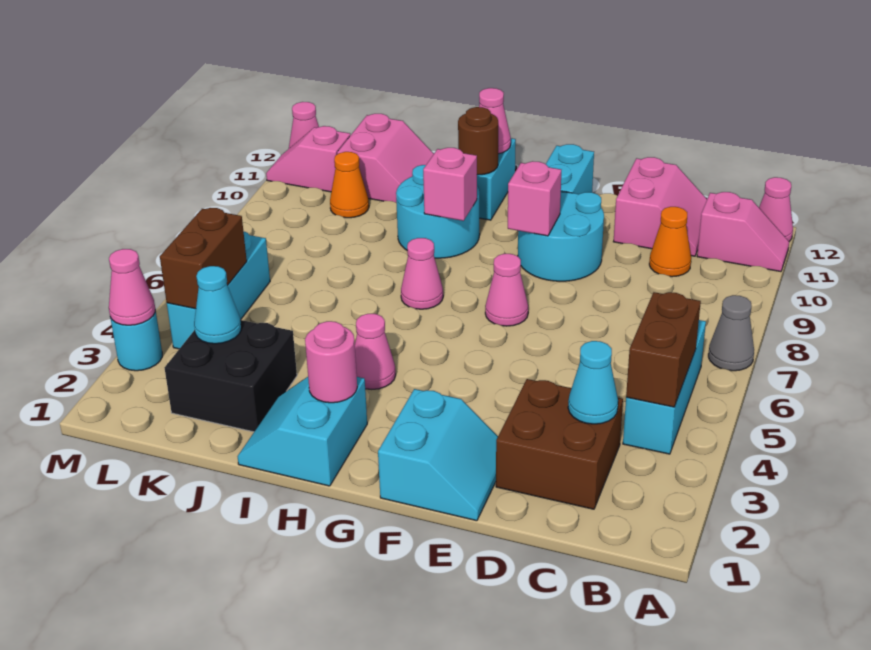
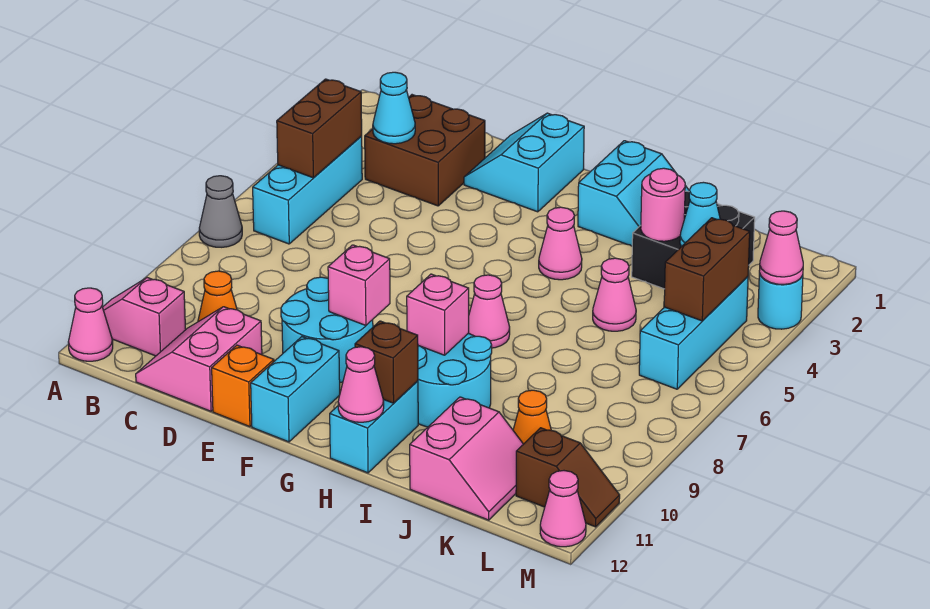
none -> orange 1x1 brick [212,345,274,427]
pink 1x1 cone [485,254,528,326] -> pink 1x1 cone moved to [593,258,636,331]
pink 1x1 round brick [305,321,357,403] -> pink 1x1 round brick moved to [641,168,685,241]
brown 1x1 round brick [458,107,498,175] -> brown 1x1 brick [355,321,418,403]
pink 2x2 slope [337,114,434,202] -> pink 2x2 slope turned to [410,397,523,520]
pink 1x2 slope [266,126,350,192] -> brown 1x2 slope [516,428,620,527]

